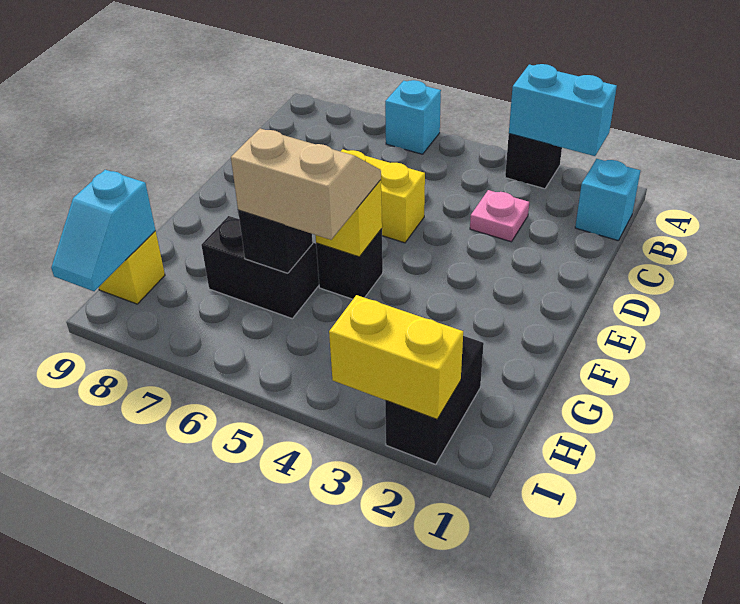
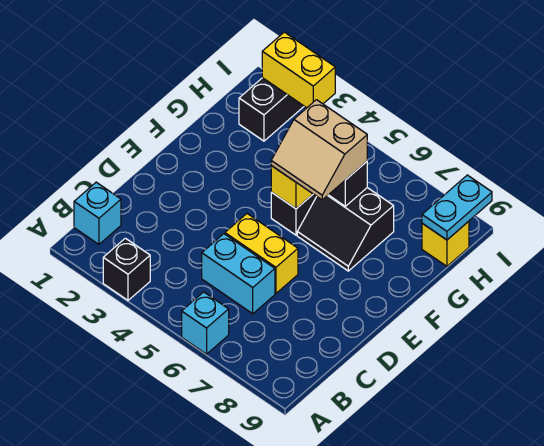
cyan 1x2 brick [509,64,617,156] -> cyan 1x2 brick moved to [202,234,275,314]
pink 1x1 plate [470,190,529,242] -> none
cyan 1x2 slope [51,170,156,291] -> cyan 1x2 plate [422,175,492,240]

